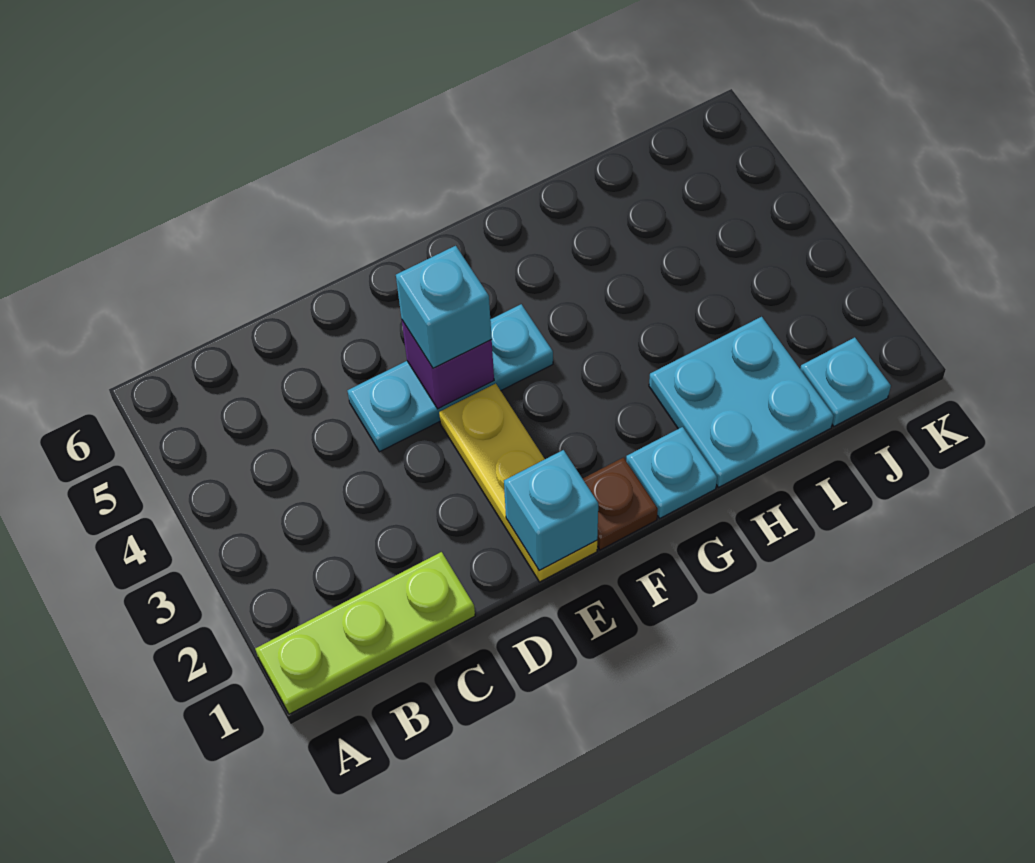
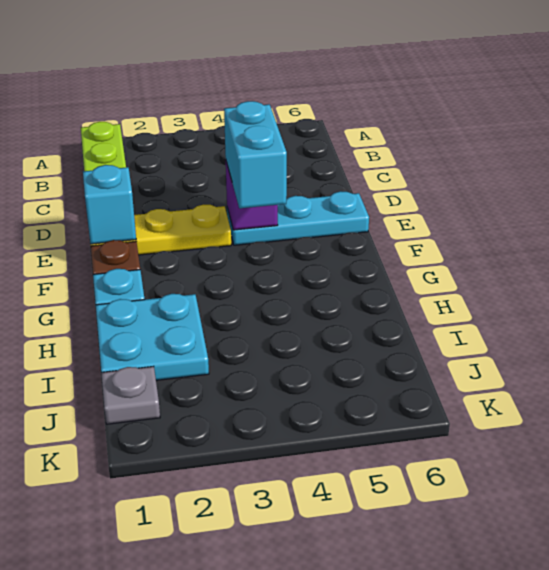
cyan 1x3 plate [347,304,553,452] -> cyan 1x3 plate turned to [227,191,369,245]
cyan 1x1 brick [396,246,492,368] -> cyan 1x2 brick [224,101,287,208]
cyan 1x1 plate [800,337,891,426] -> grey 1x1 plate [101,366,160,424]

